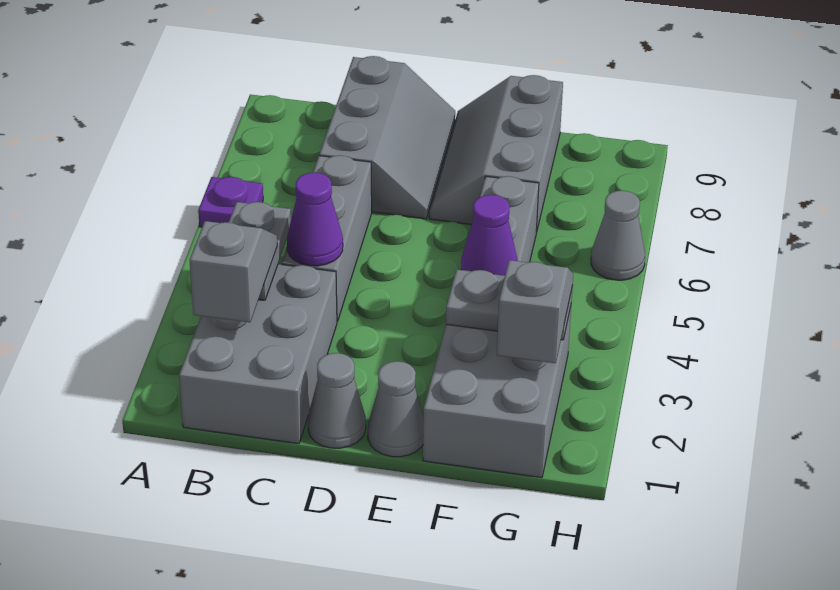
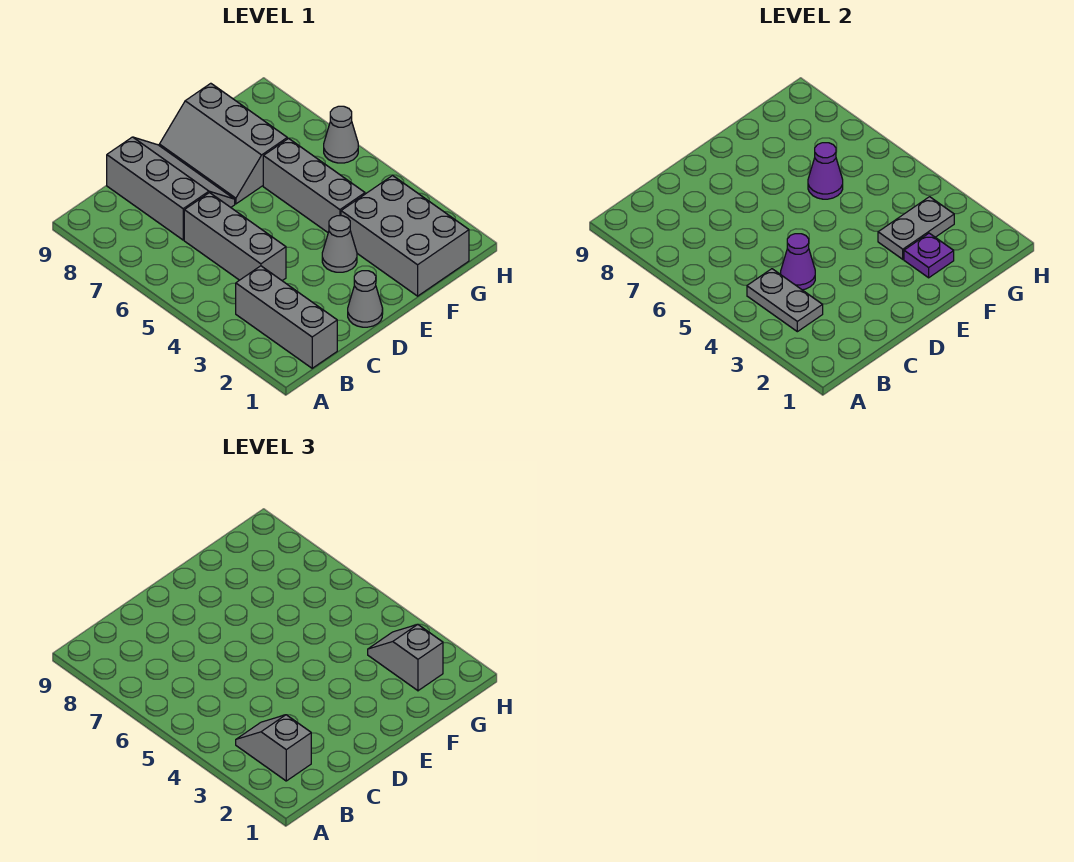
purple 1x1 plate [198,177,263,227] -> purple 1x1 plate moved to [904,233,954,278]
grey 2x3 brick [179,264,337,444] -> grey 1x3 brick [236,266,337,368]
grey 1x1 cone [368,361,424,457] -> grey 1x1 cone moved to [322,216,357,272]
purple 1x1 cone [461,195,517,276] -> purple 1x1 cone moved to [808,143,843,199]

